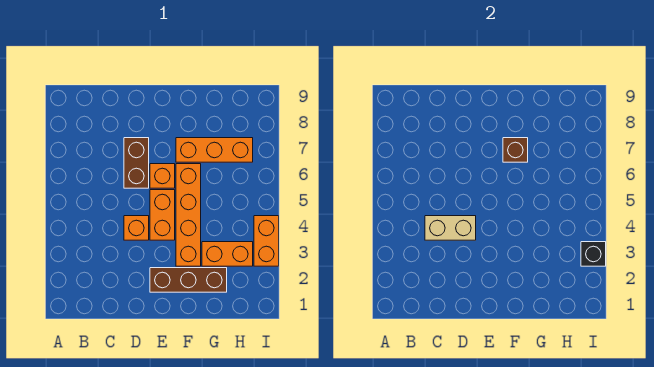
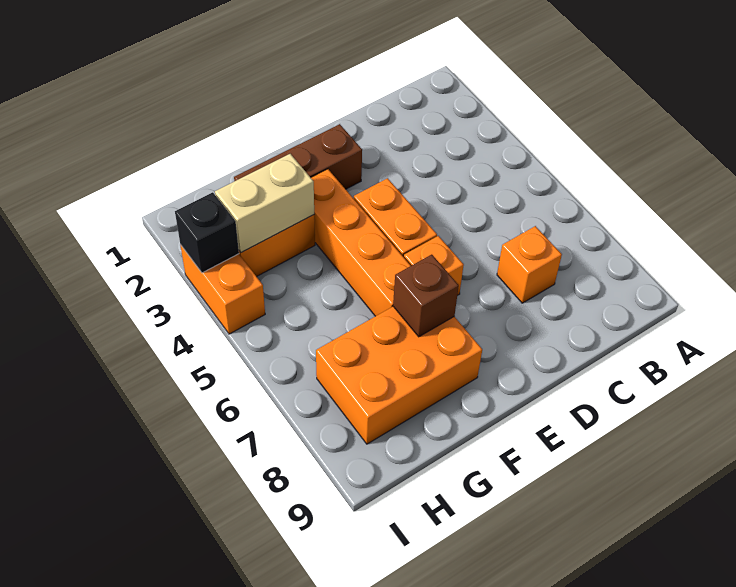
tan 1x2 brick [425,216,476,240] -> tan 1x2 brick moved to [215,154,314,253]
orange 1x1 brick [124,216,149,240] -> orange 1x1 brick moved to [497,226,562,303]
brown 1x2 brick [124,138,149,188] -> none
orange 1x3 brick [176,138,253,162] -> orange 2x3 brick [316,307,482,444]

